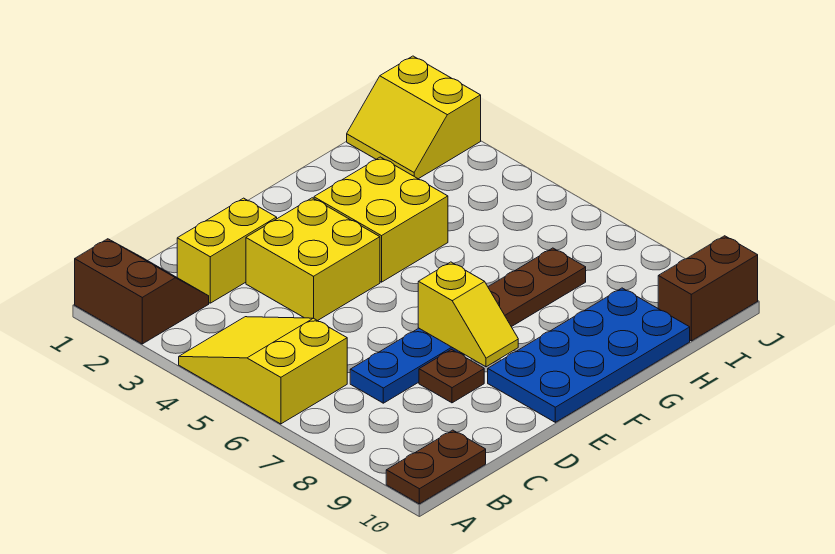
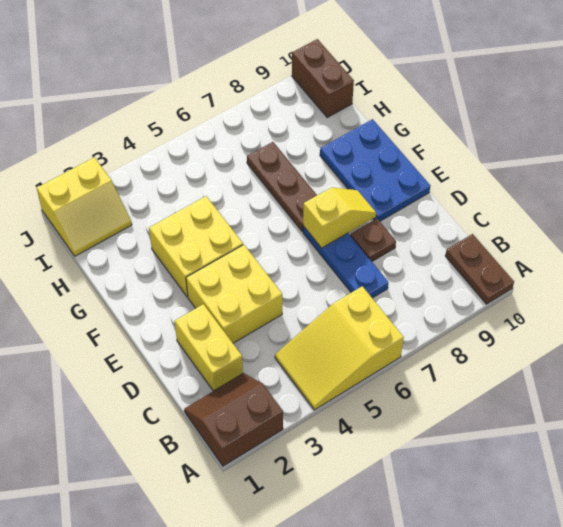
blue 2x4 plate [488,288,690,422] -> blue 2x3 plate [320,119,430,221]

